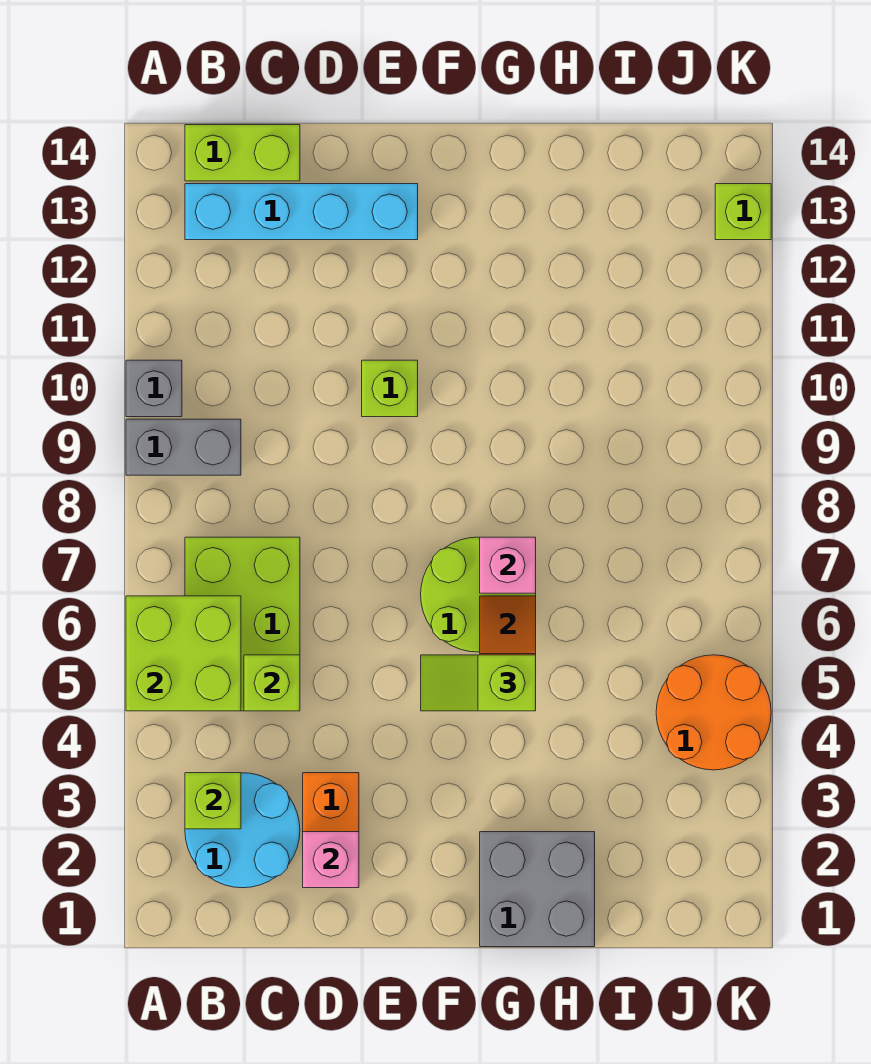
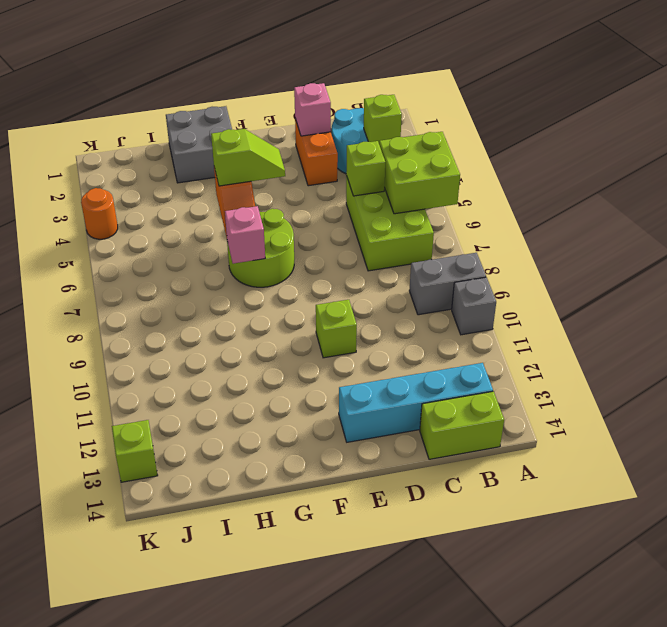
orange 2x2 round brick [656,655,771,770] -> orange 1x1 round brick [81,188,118,239]

